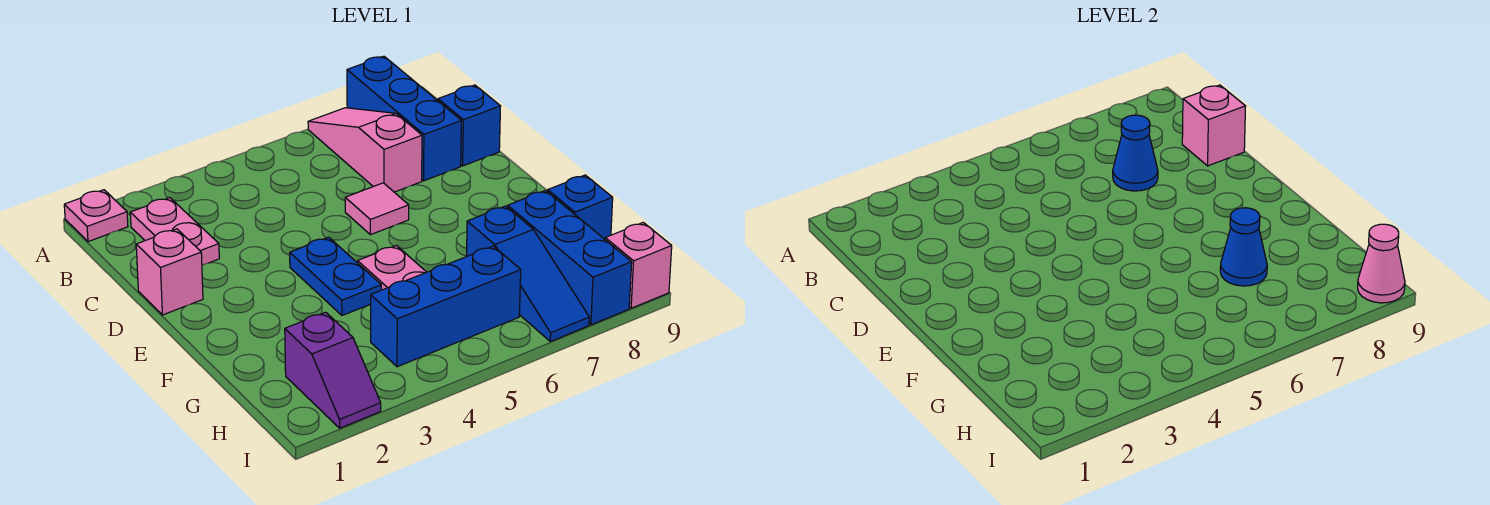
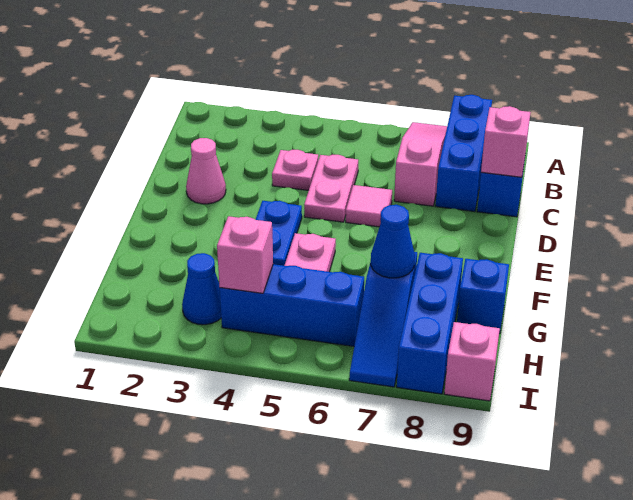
pink 1x1 plate [64,190,128,242] -> pink 1x1 plate moved to [272,150,318,190]
pink 1x2 plate [130,198,219,265] -> pink 1x2 plate moved to [304,155,358,222]
blue 1x1 cone [1113,115,1158,191] -> blue 1x1 cone moved to [182,253,221,325]
pink 1x1 brick [136,229,203,315] -> pink 1x1 brick moved to [217,216,273,293]
purple 1x2 slope [285,312,381,428] -> none
pink 1x1 cone [1358,224,1405,303] -> pink 1x1 cone moved to [186,138,226,204]

